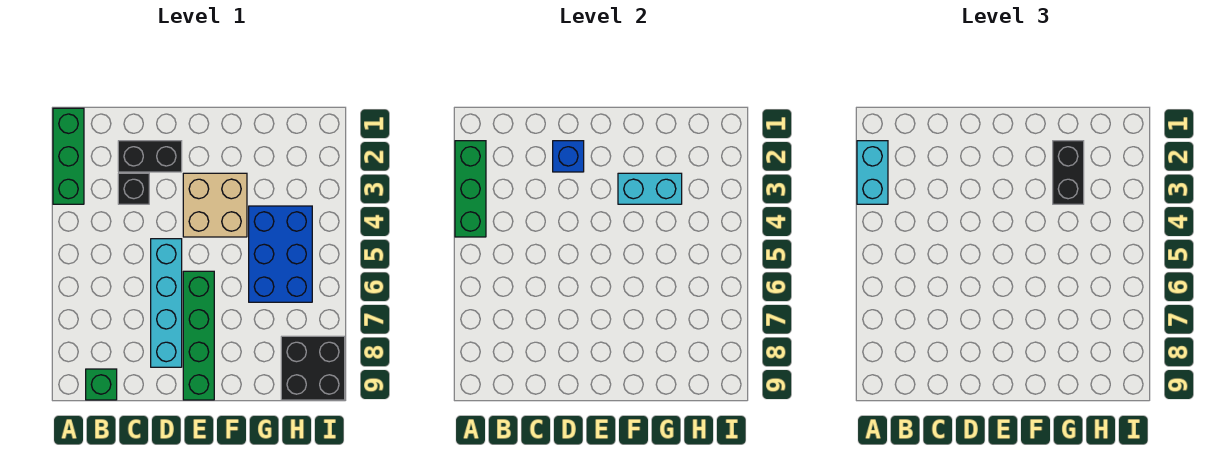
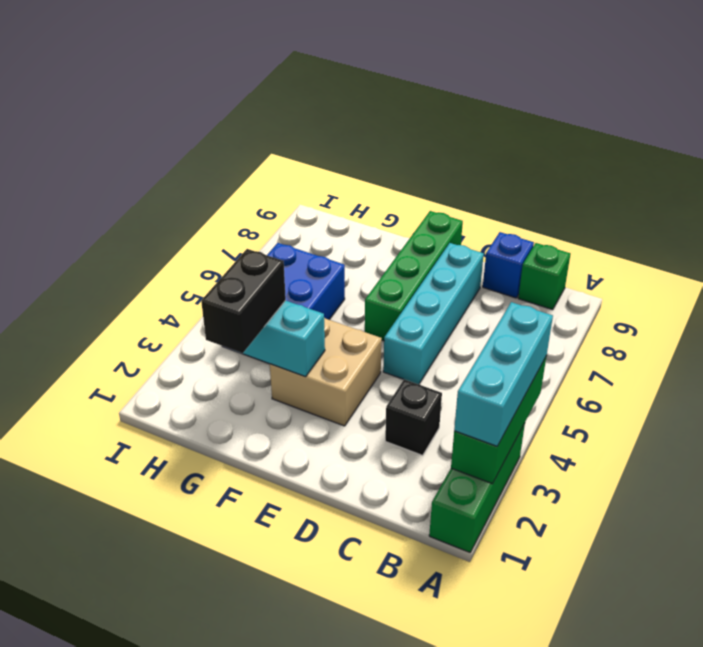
cyan 1x2 brick [857,141,888,204] -> cyan 1x3 brick [454,302,553,446]
black 1x2 brick [118,141,182,172] -> none
blue 1x1 brick [553,141,584,172] -> blue 1x1 brick moved to [483,232,534,298]
black 2x2 brick [281,336,345,400] -> none

